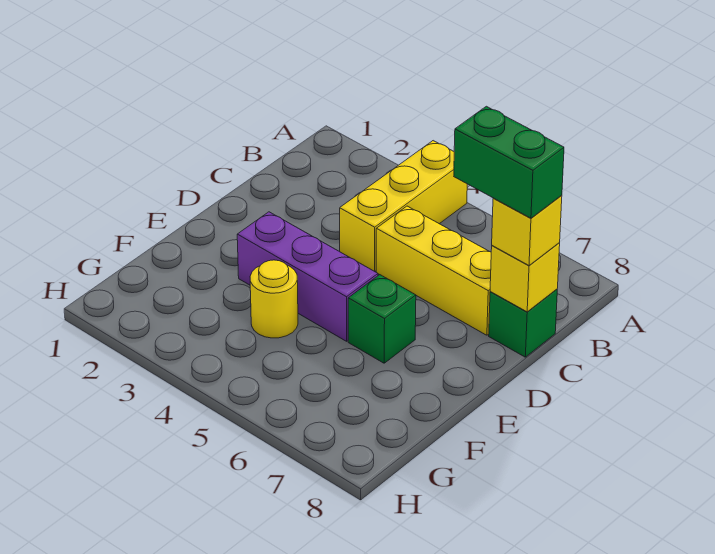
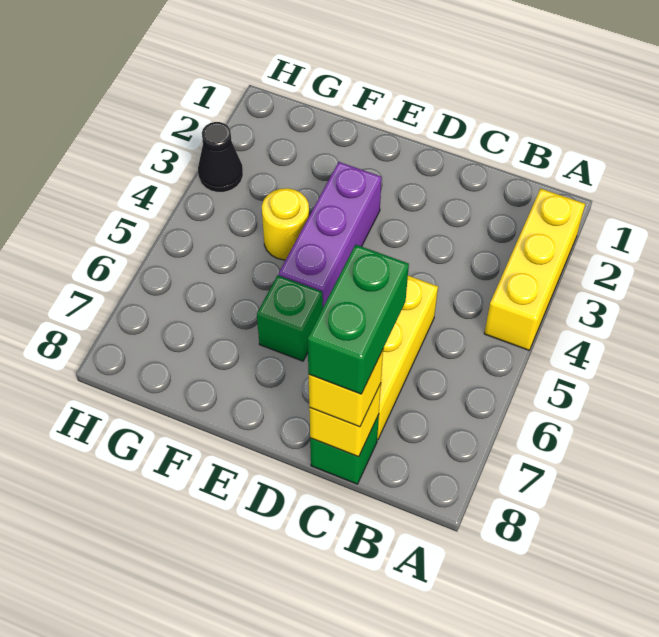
yellow 1x3 brick [340,141,467,271] -> yellow 1x3 brick turned to [484,189,585,350]
none -> black 1x1 cone [198,122,243,192]

